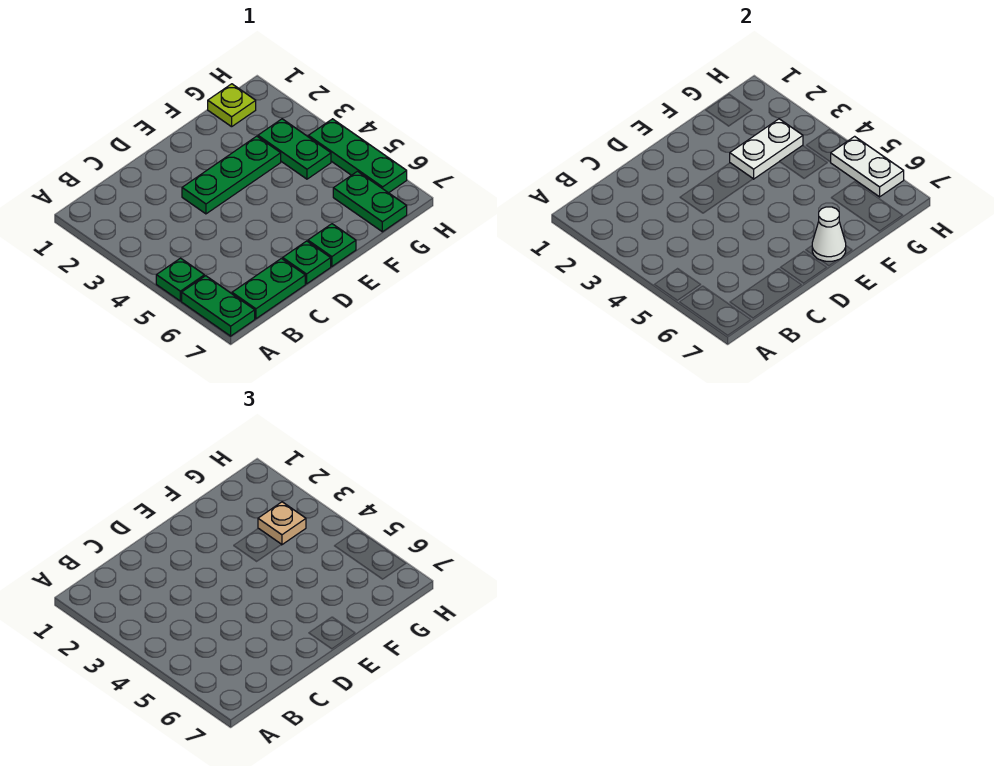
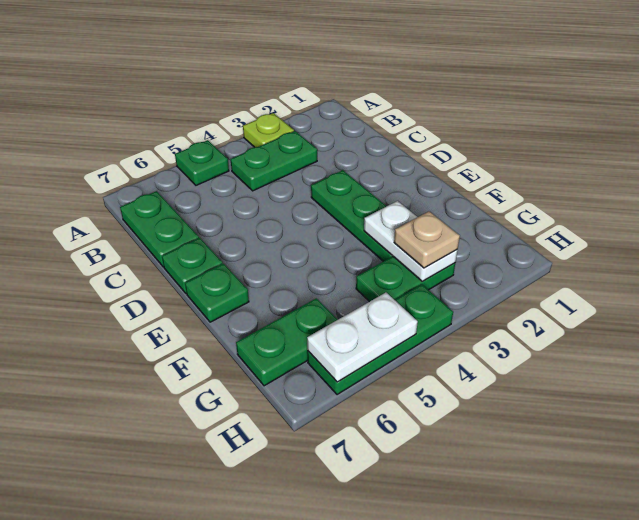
green 1x2 plate [182,276,255,336] -> green 1x2 plate moved to [231,131,317,191]
white 1x1 cone [812,207,846,261] -> none
lime 1x1 plate [208,84,256,127] -> lime 1x1 plate moved to [243,113,294,147]

